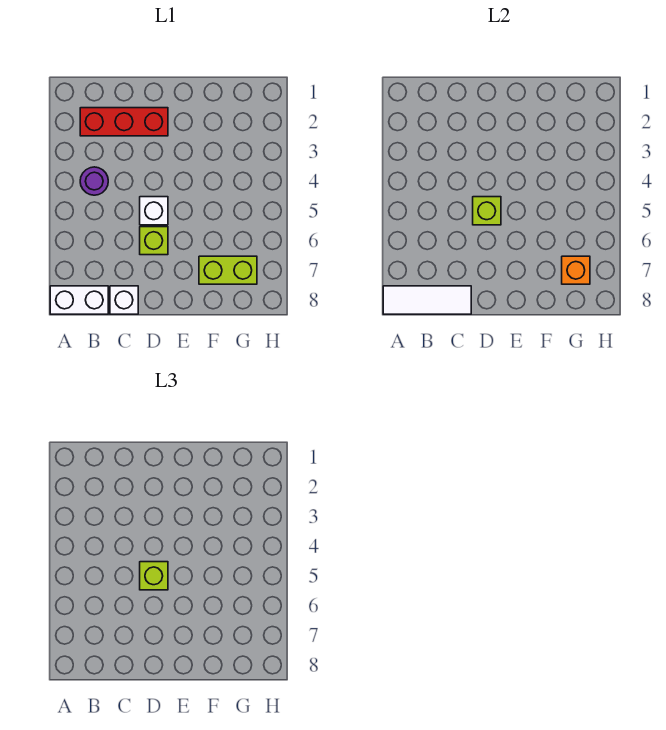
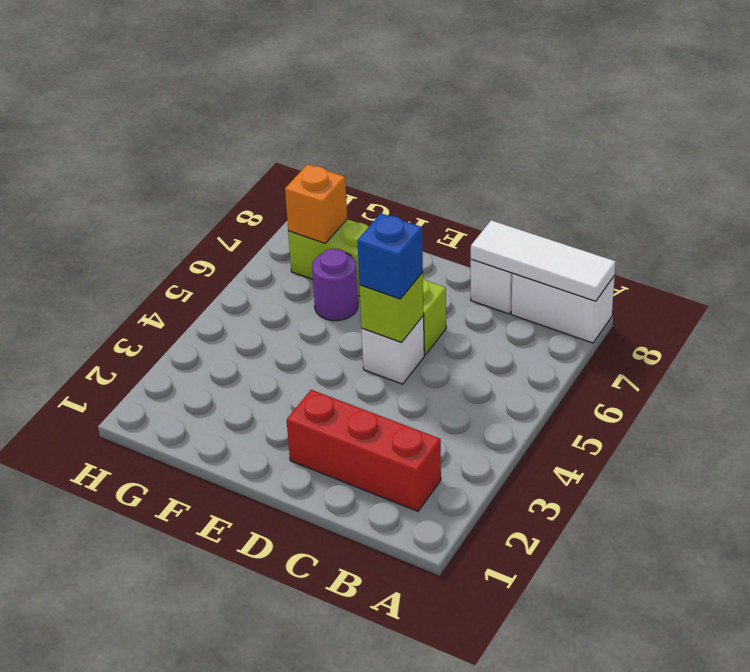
purple 1x1 round brick [80,167,108,195] -> purple 1x1 round brick moved to [312,249,358,321]
lime 1x1 brick [140,562,168,590] -> blue 1x1 brick [357,213,423,299]

